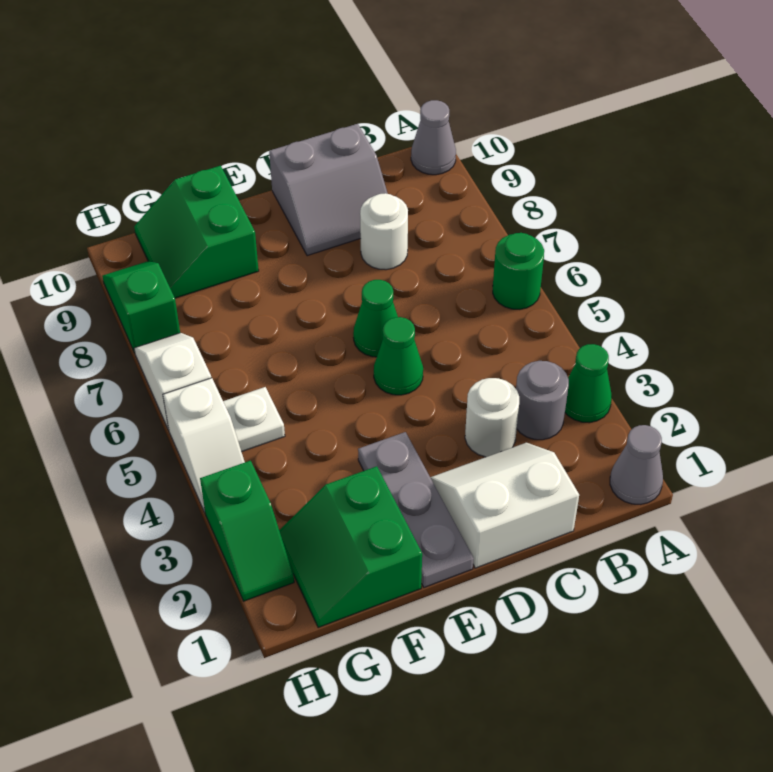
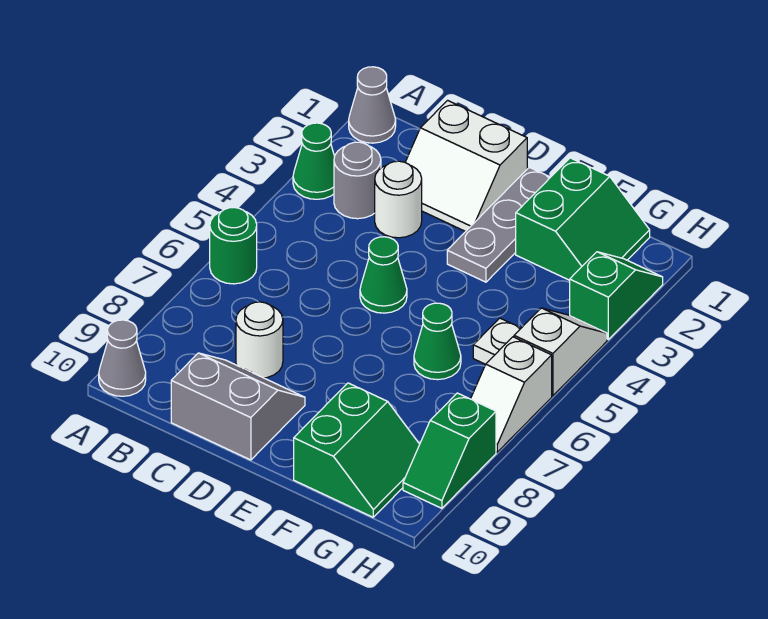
green 1x1 cone [353,280,398,357] -> green 1x1 cone moved to [414,303,461,380]

